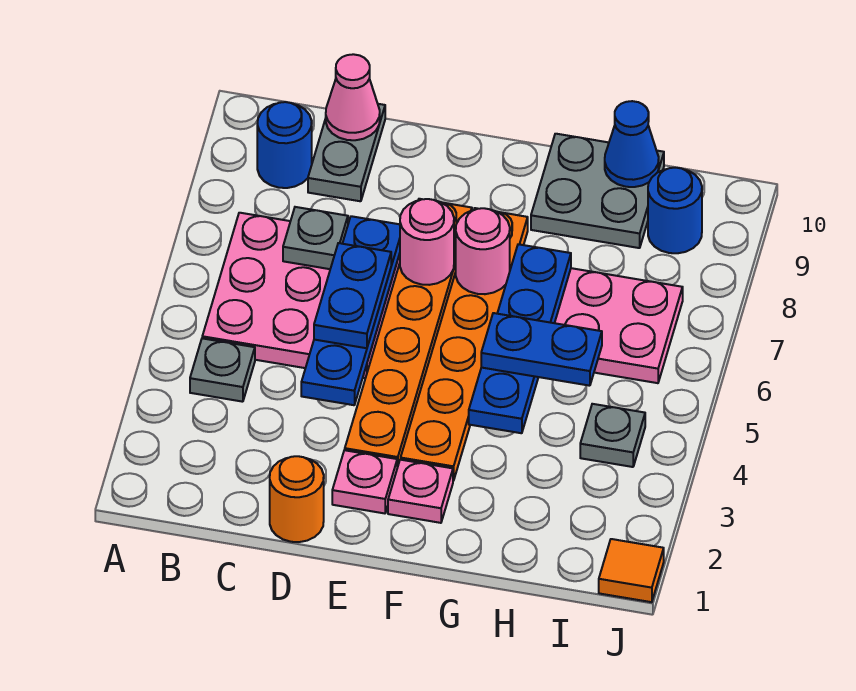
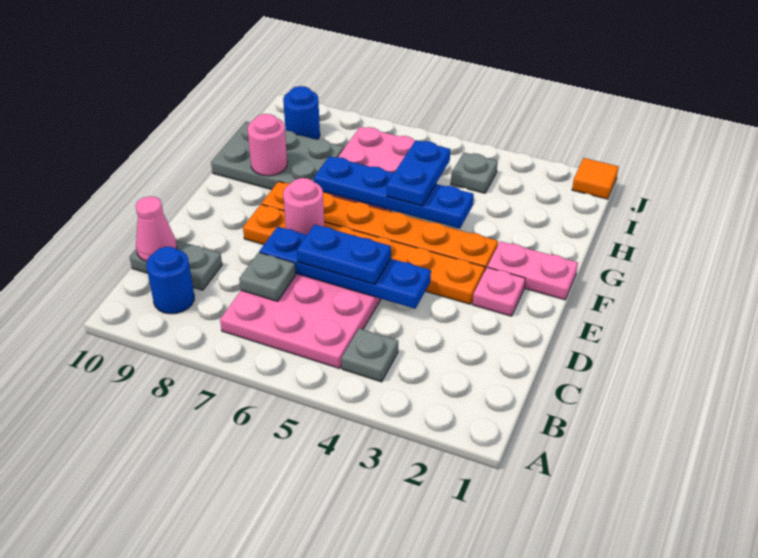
orange 1x1 round brick [270,456,324,542] -> none
pink 1x1 plate [388,460,453,523] -> pink 1x2 plate [487,241,578,300]
pink 1x1 round brick [456,208,510,294] -> pink 1x1 round brick moved to [248,114,287,176]
grey 2x2 plate [531,134,664,248] -> grey 2x3 plate [211,122,344,190]
blue 1x1 cone [605,101,659,187] -> none

